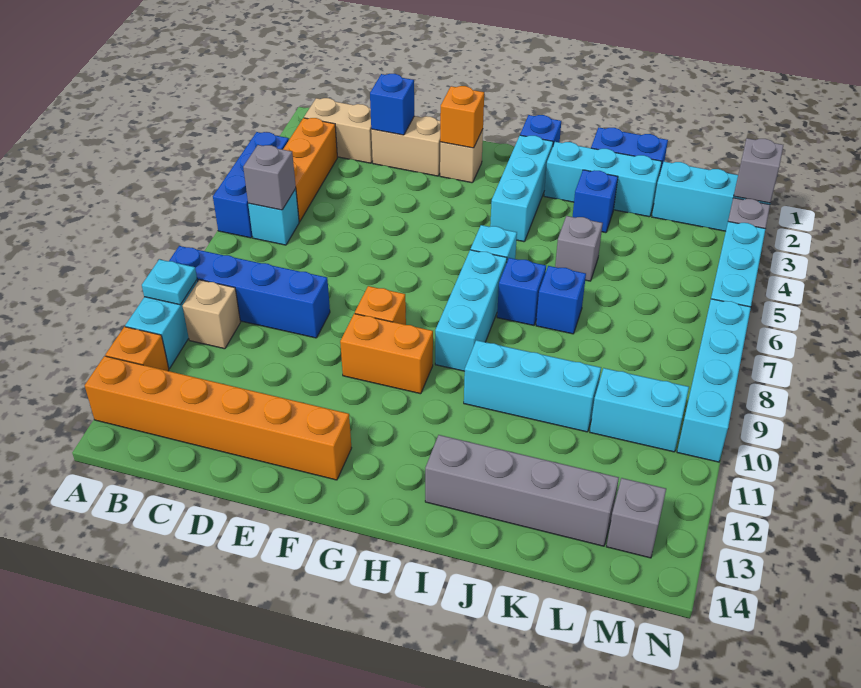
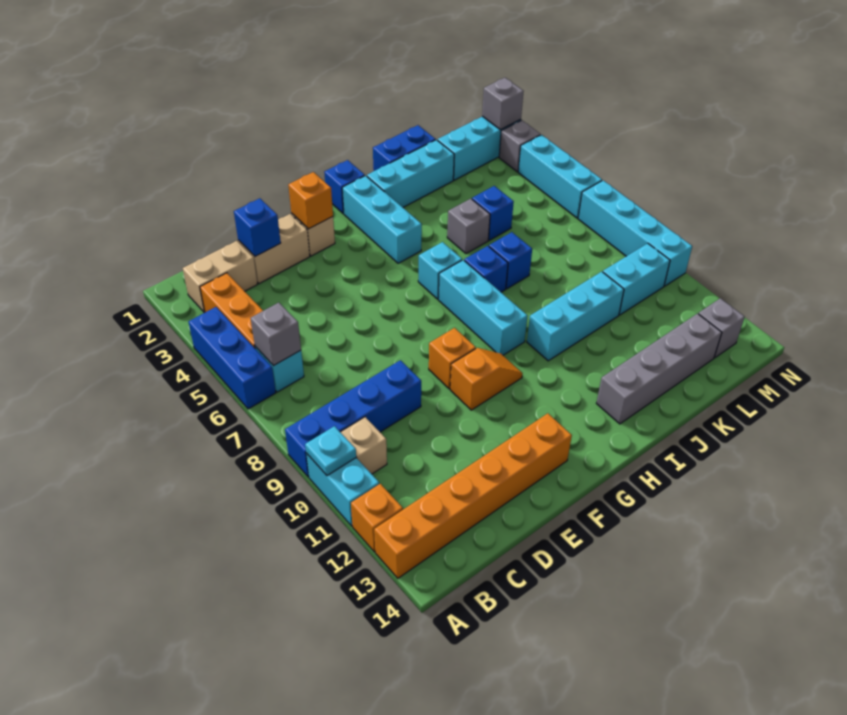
orange 1x2 brick [340,314,433,394] -> orange 1x2 slope [450,348,522,410]
blue 1x1 brick [573,170,618,233] -> blue 1x1 brick moved to [472,186,514,240]

